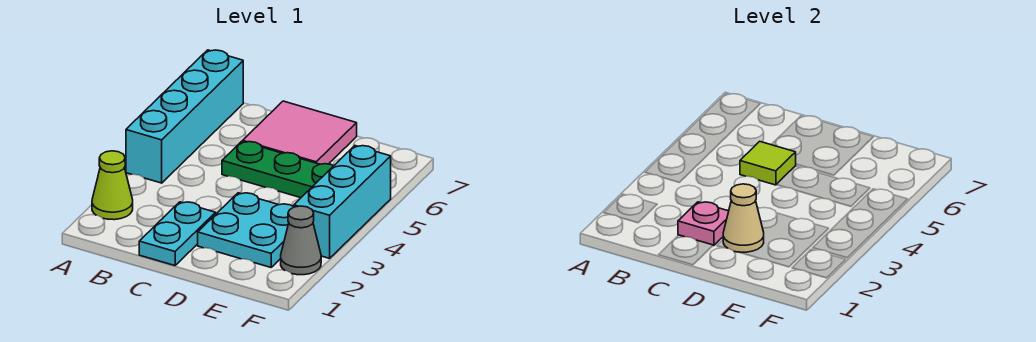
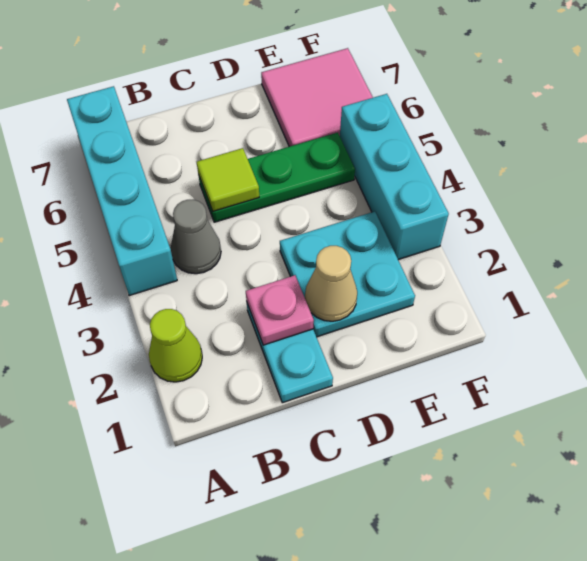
pink 2x2 tile [243,101,357,164] -> pink 2x2 tile moved to [261,48,373,147]
grey 1x1 cone [281,206,321,275] -> grey 1x1 cone moved to [171,200,221,274]

